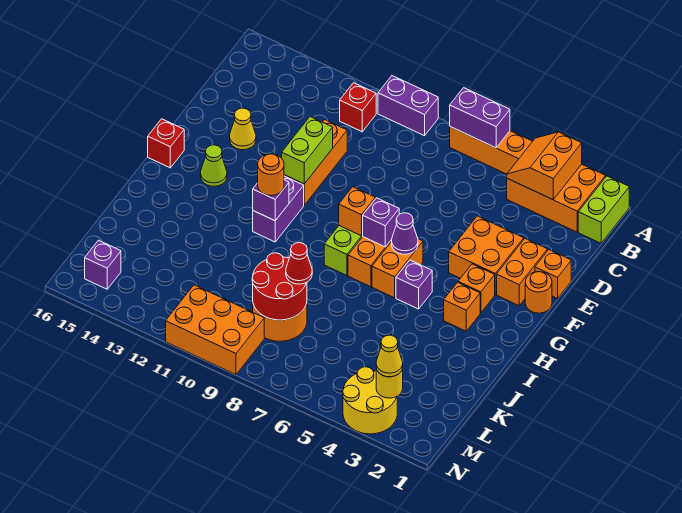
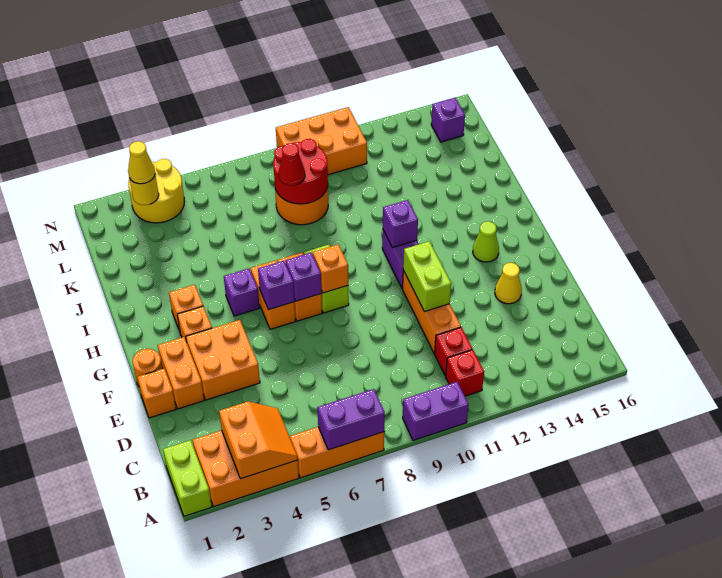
purple 1x1 cone [391,213,418,254] -> purple 1x1 brick [258,261,294,310]
red 1x1 brick [148,119,184,168] -> red 1x1 brick moved to [435,327,472,376]
orange 1x1 round brick [258,154,284,196] -> none

